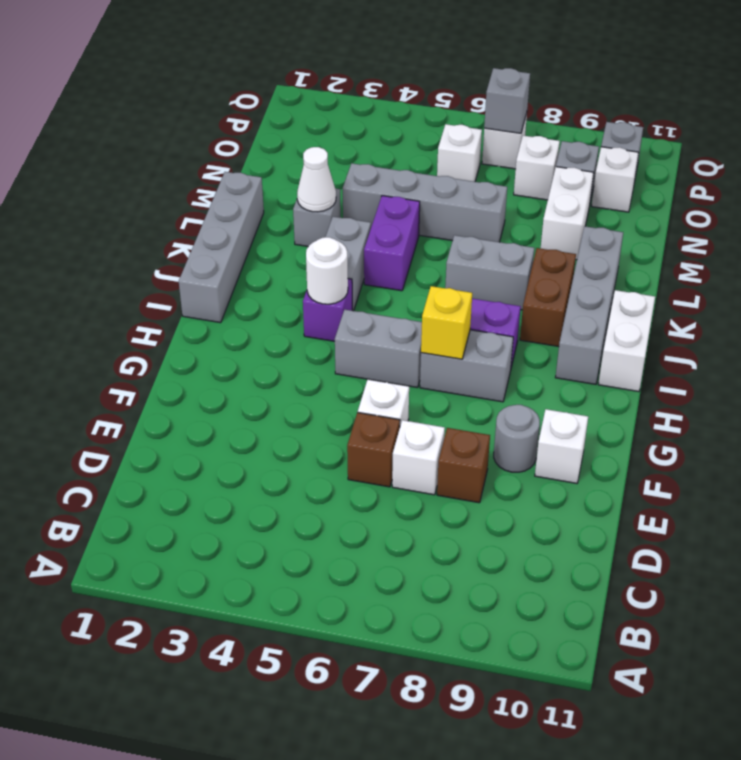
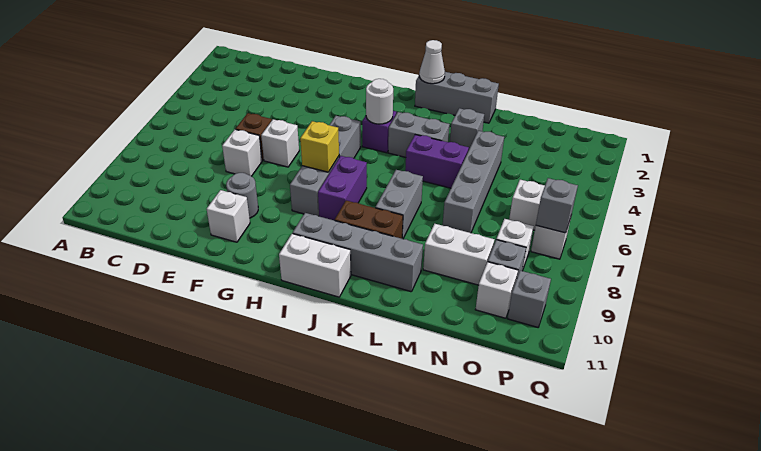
brown 1x1 brick [437,428,490,503] -> none
grey 1x4 brick [179,172,264,323] -> grey 1x3 brick [415,72,499,123]
white 1x1 cone [297,147,336,212] -> white 1x1 cone moved to [419,40,445,84]

